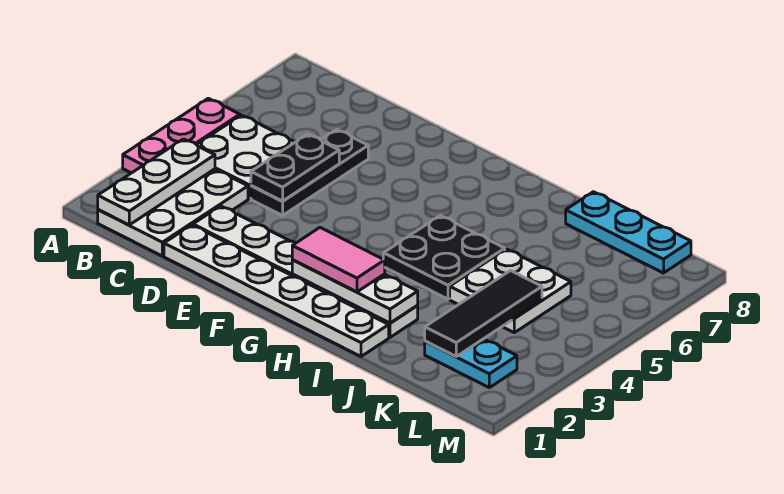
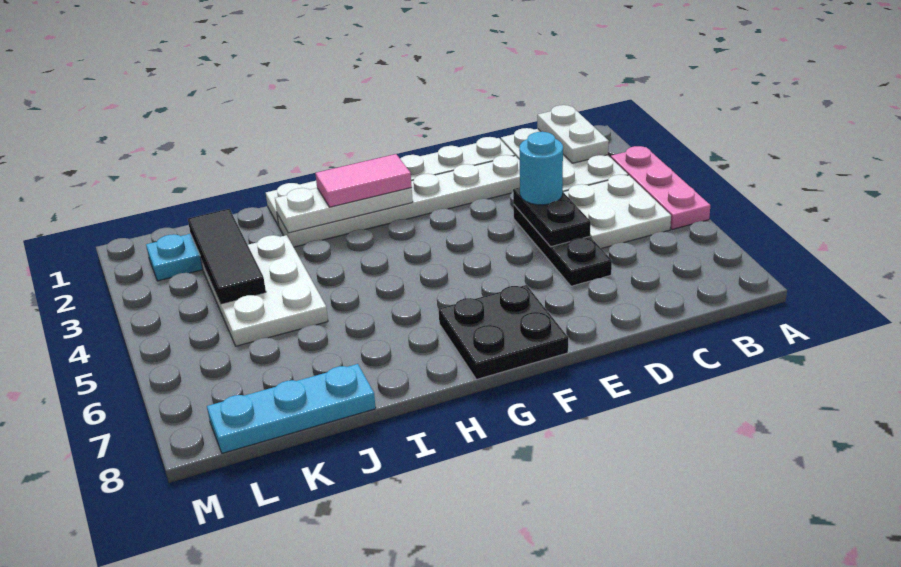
white 1x3 plate [98,139,215,225] -> white 1x2 plate [537,105,609,163]
none -> cyan 1x1 round brick [519,132,563,205]
black 2x2 plate [383,216,505,299] -> black 2x2 plate moved to [439,285,568,379]
white 2x2 plate [450,249,571,333] -> white 2x3 plate [201,235,328,346]

